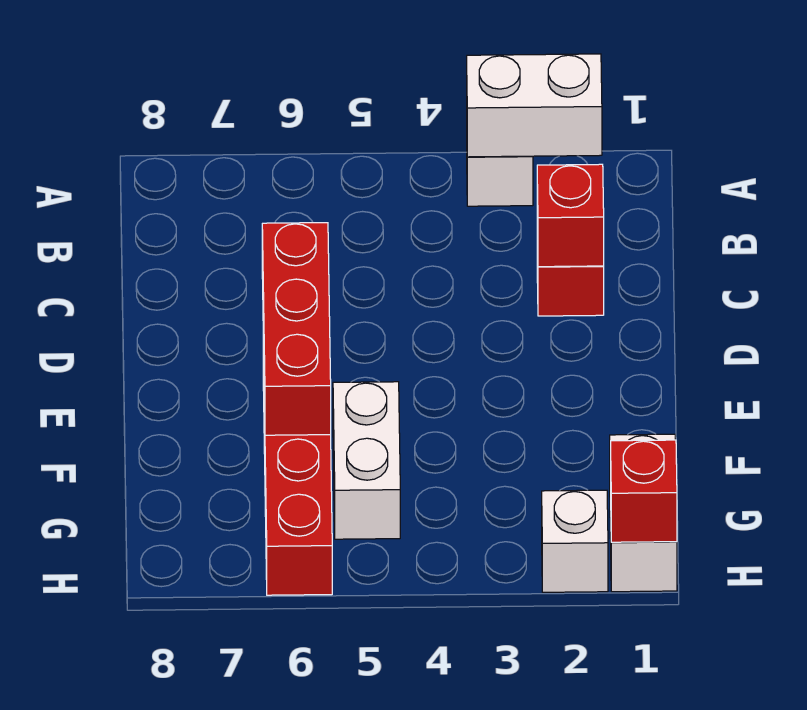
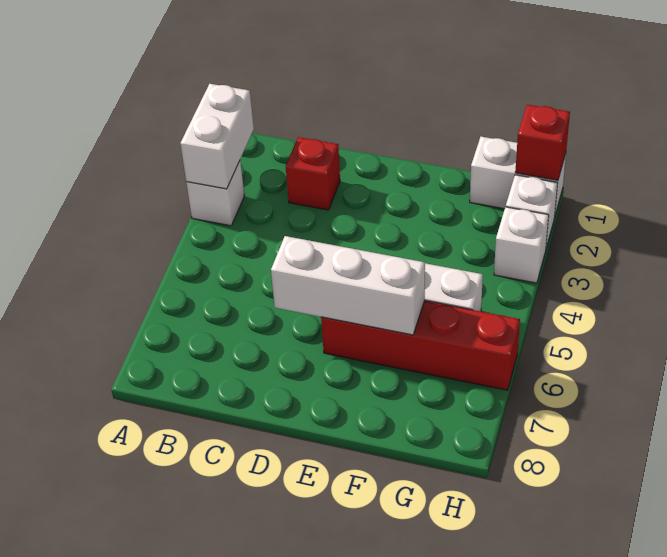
red 1x1 brick [537,164,604,267] -> none
red 1x3 brick [262,223,331,435] -> white 1x3 brick [271,236,425,335]
none -> white 1x1 brick [494,207,549,283]

